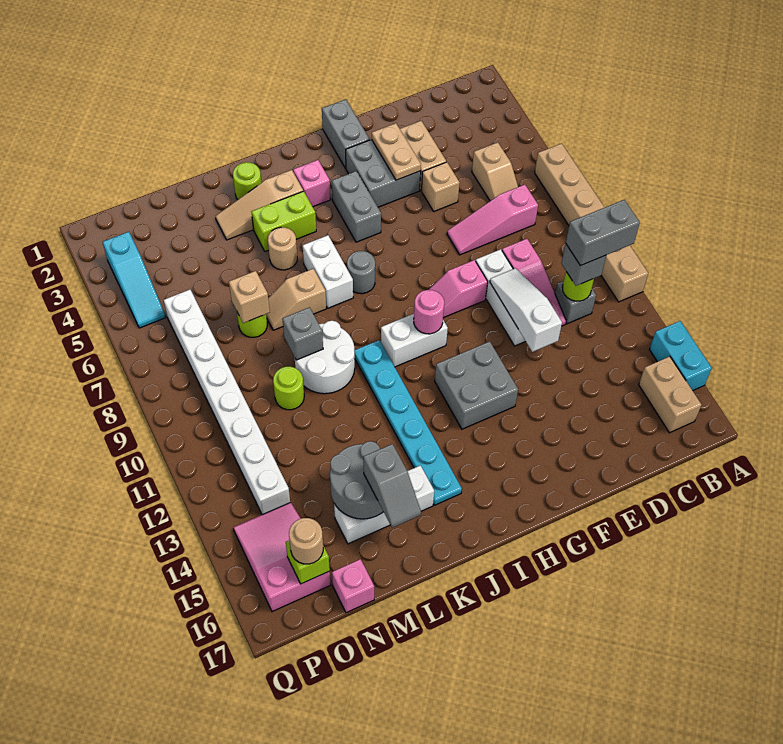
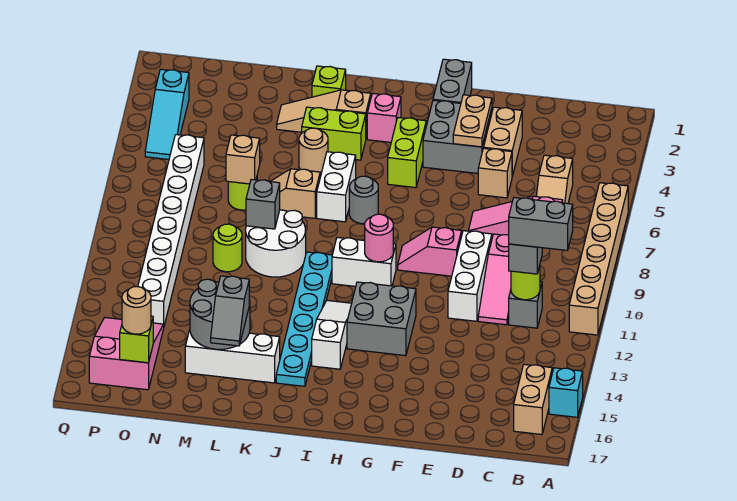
cyan 1x2 brick [650,321,712,391] -> cyan 1x1 brick [549,368,583,417]
white 1x3 slope [490,268,562,352] -> white 1x3 slope moved to [312,300,352,369]
grey 1x2 brick [332,171,381,242] -> lime 1x2 brick [388,118,426,188]
lime 1x1 round brick [233,162,261,200] -> lime 1x1 brick [312,66,346,97]
pink 1x1 brick [332,559,374,613] -> none

